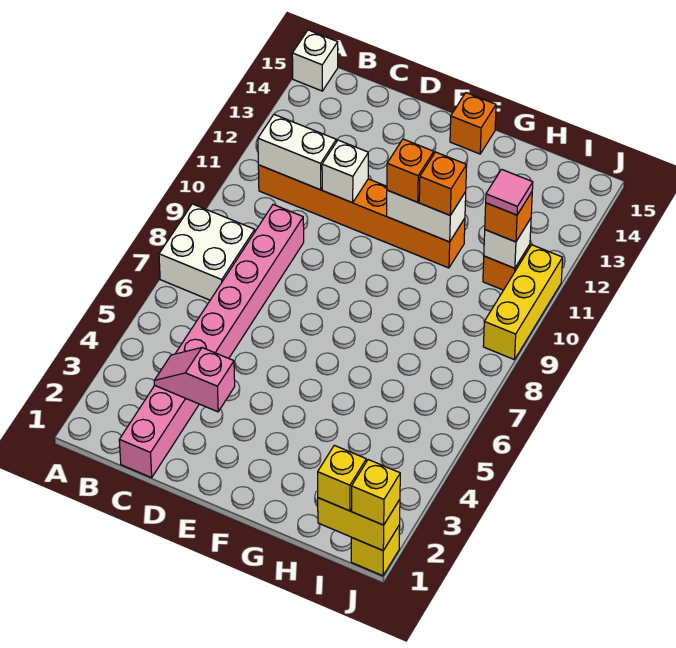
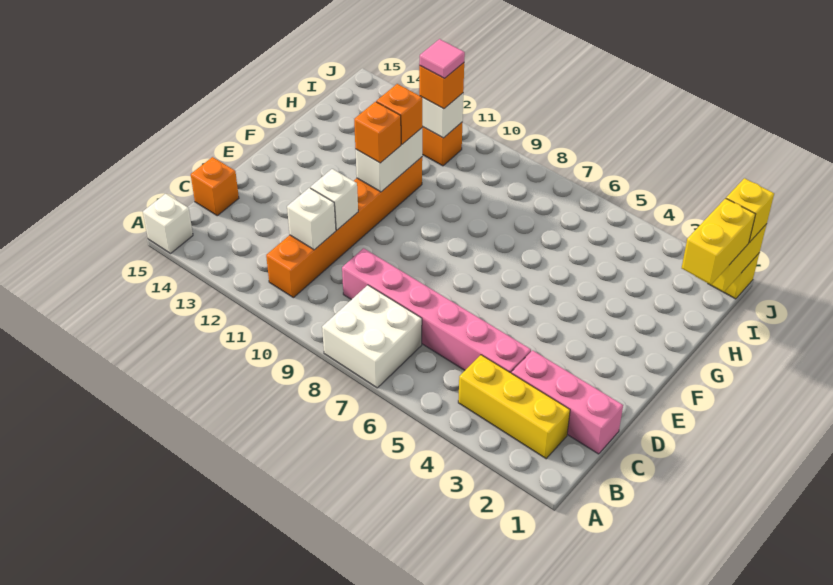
white 1x2 brick [258,115,336,190] -> white 1x1 brick [287,188,336,250]
pink 1x2 slope [154,348,235,412] -> none
orange 1x1 brick [450,93,496,154] -> orange 1x1 brick moved to [191,157,239,216]
yellow 1x1 brick [318,445,366,511] -> yellow 1x2 brick [682,198,756,284]
yellow 1x3 brick [483,245,563,360] -> yellow 1x3 brick moved to [458,355,570,459]

